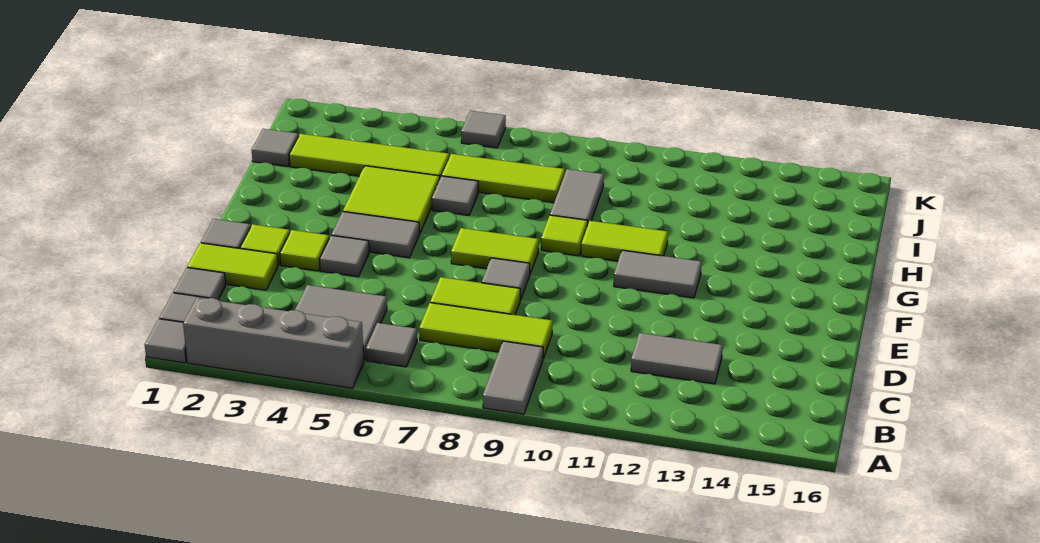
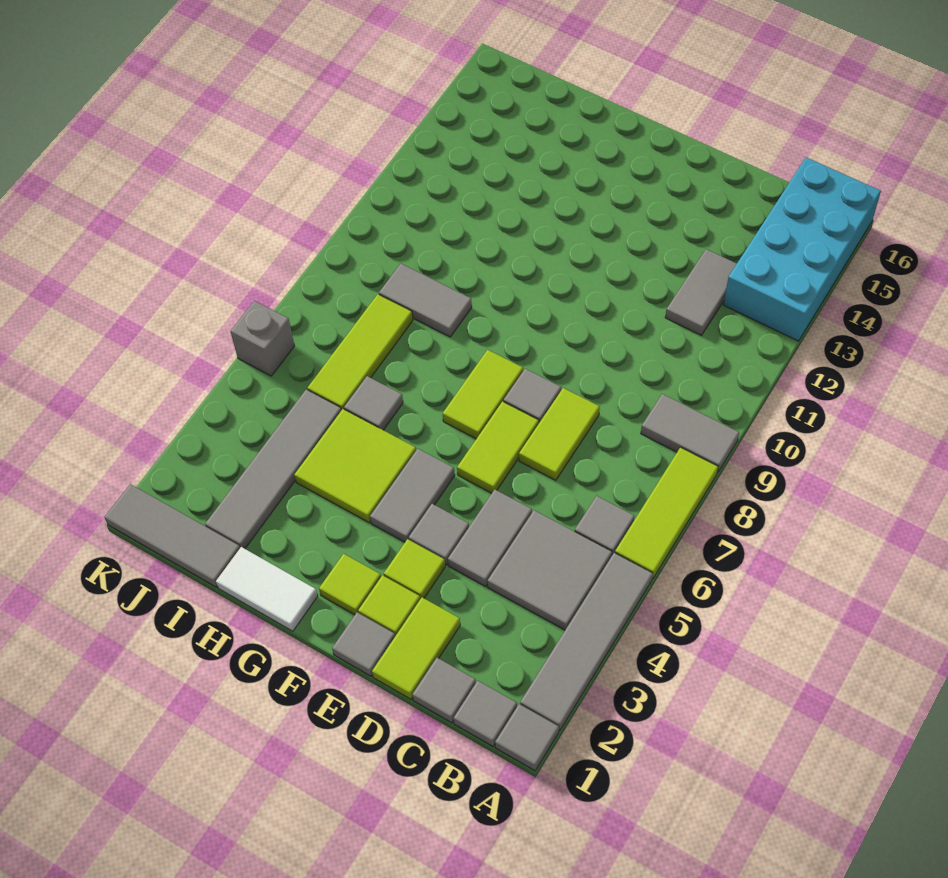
grey 1x4 brick [183,298,364,388] -> grey 1x4 tile [520,553,653,731]
none -> cyan 2x4 brick [724,158,881,341]
lime 1x3 tile [419,303,553,358] -> lime 1x3 tile moved to [615,447,718,579]
grey 1x2 tile [614,250,702,298] -> grey 1x2 tile moved to [448,490,532,587]
none -> white 1x2 tile [216,547,318,631]
lime 1x1 tile [541,215,588,256] -> lime 1x1 tile moved to [319,554,381,615]
lime 1x2 tile [581,221,668,261] -> lime 1x2 tile moved to [457,401,539,493]
grey 1x1 tile [252,129,299,167] -> grey 1x3 tile [105,484,240,587]
lime 1x4 tile [289,134,449,178] -> grey 1x4 tile [205,389,341,549]
grey 1x1 tile [461,111,506,148] -> grey 1x1 brick [230,301,294,376]

